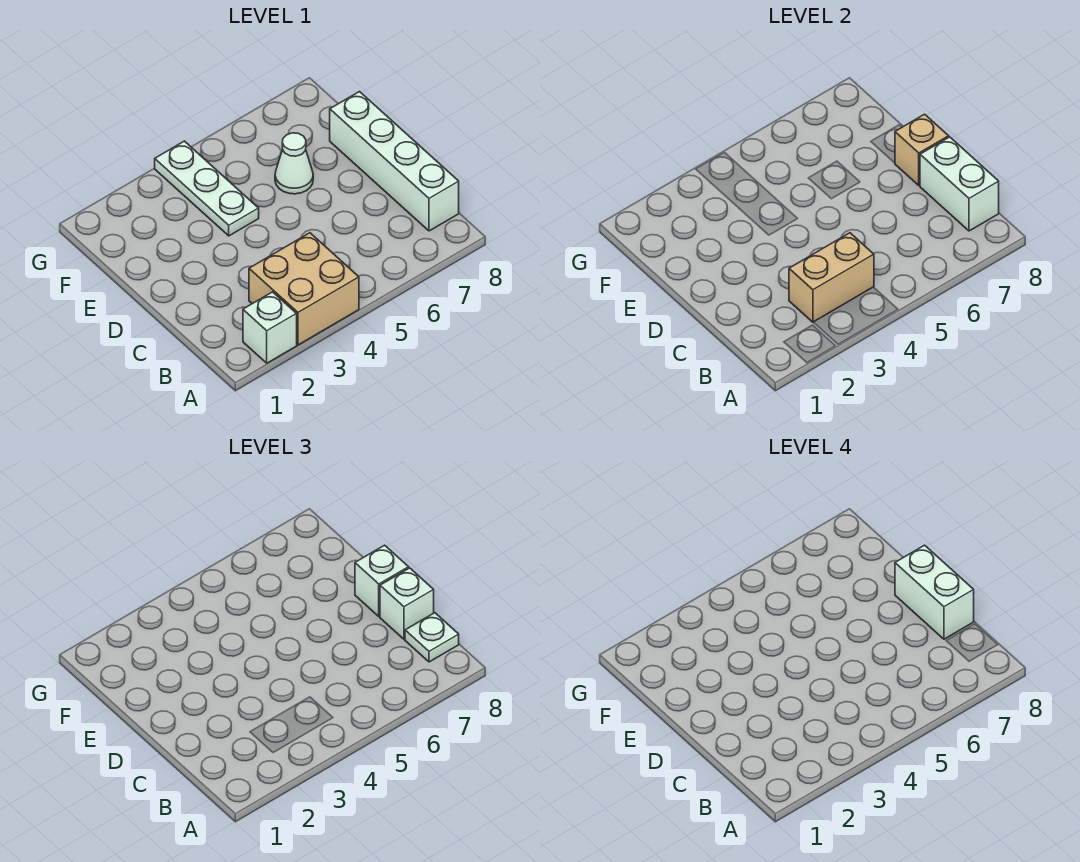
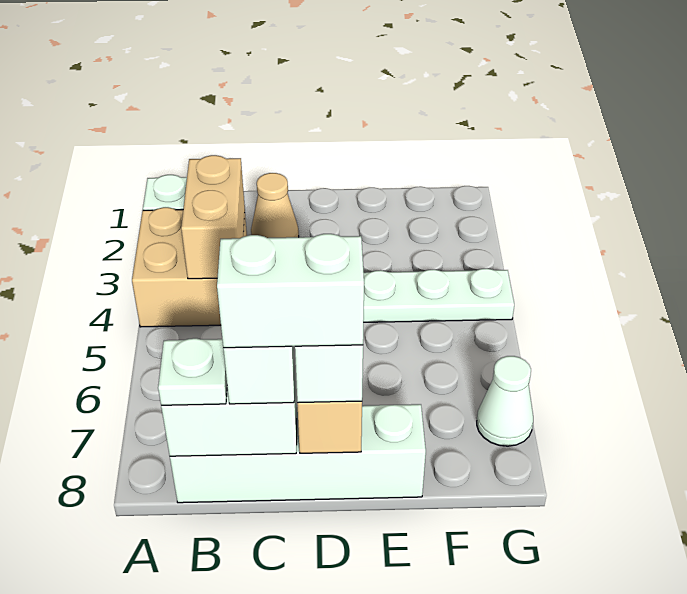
none -> tan 1x1 cone [251,173,299,238]
white 1x1 cone [275,133,313,194] -> white 1x1 cone moved to [477,356,533,446]

